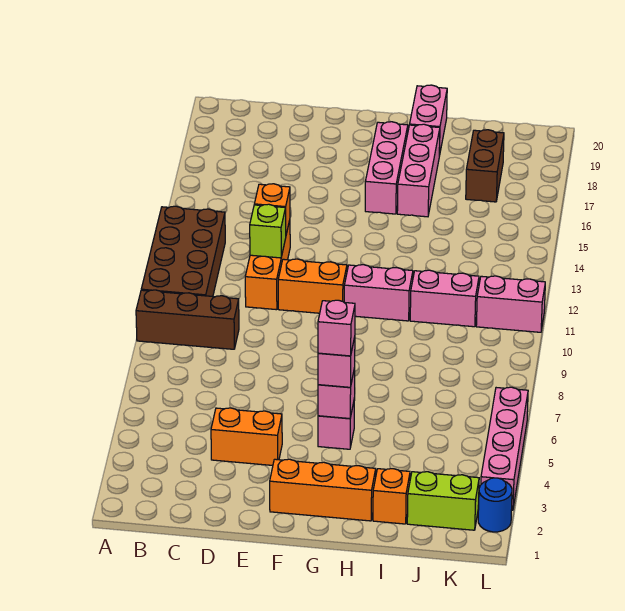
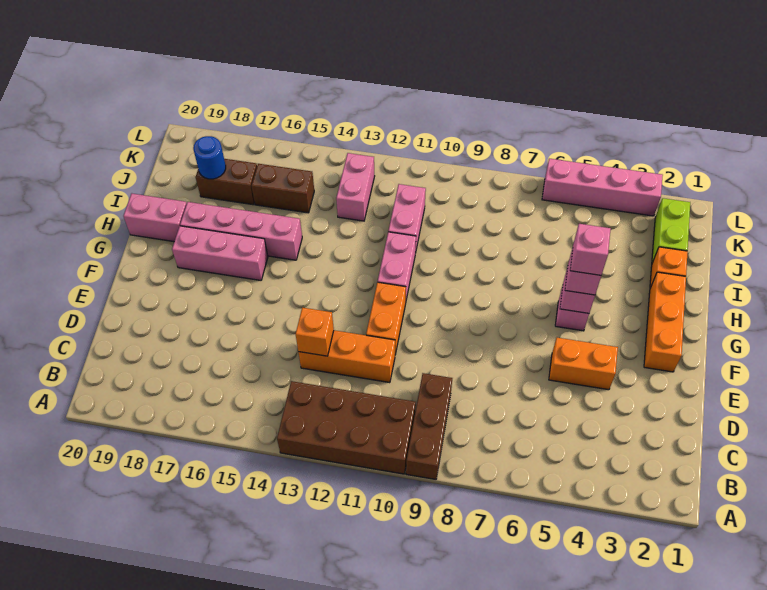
orange 1x2 brick [211,408,282,465] -> orange 1x2 brick turned to [549,338,618,390]
lime 1x1 brick [250,204,286,258] -> none
pink 1x3 brick [397,124,440,217] -> pink 1x4 brick [180,202,302,260]
none -> brown 1x2 brick [251,164,314,213]
pink 1x2 brick [476,276,545,332] -> pink 1x2 brick moved to [336,153,375,221]
blue 1x1 round brick [478,478,512,532] -> blue 1x1 round brick moved to [193,136,226,179]

